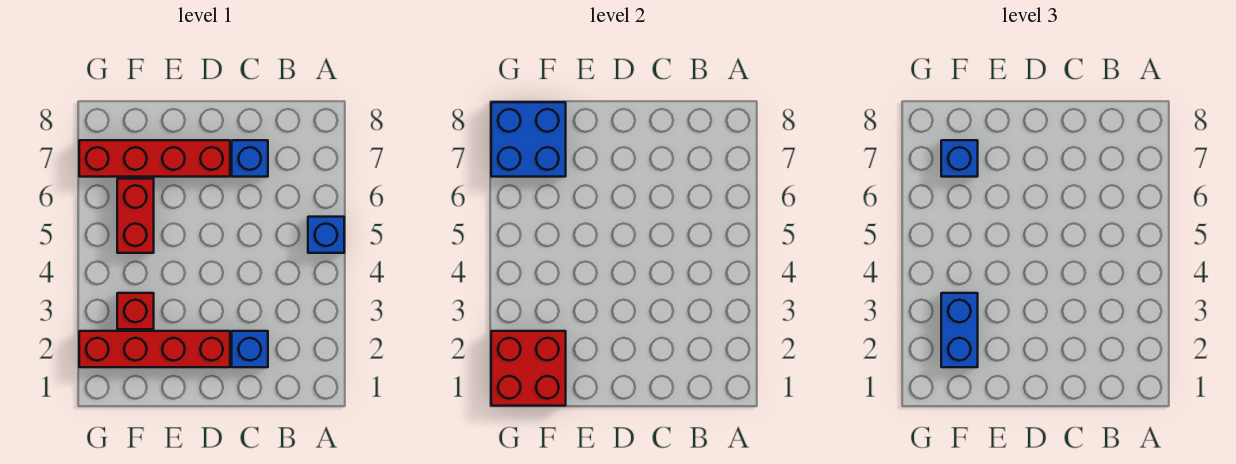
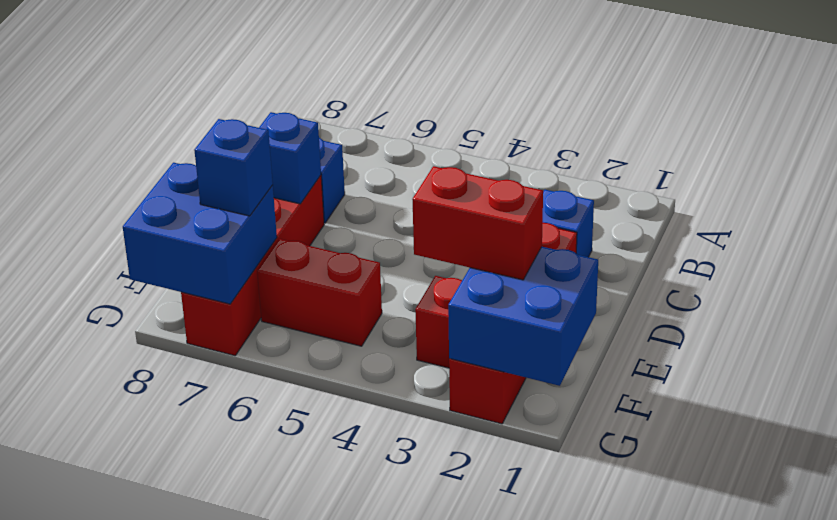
blue 1x1 brick [308,217,344,253] -> blue 1x1 brick moved to [259,112,321,204]
red 2x2 brick [491,331,566,406] -> blue 2x2 brick [448,247,598,386]
blue 1x2 brick [941,293,978,367] -> red 1x2 brick [412,166,543,280]

